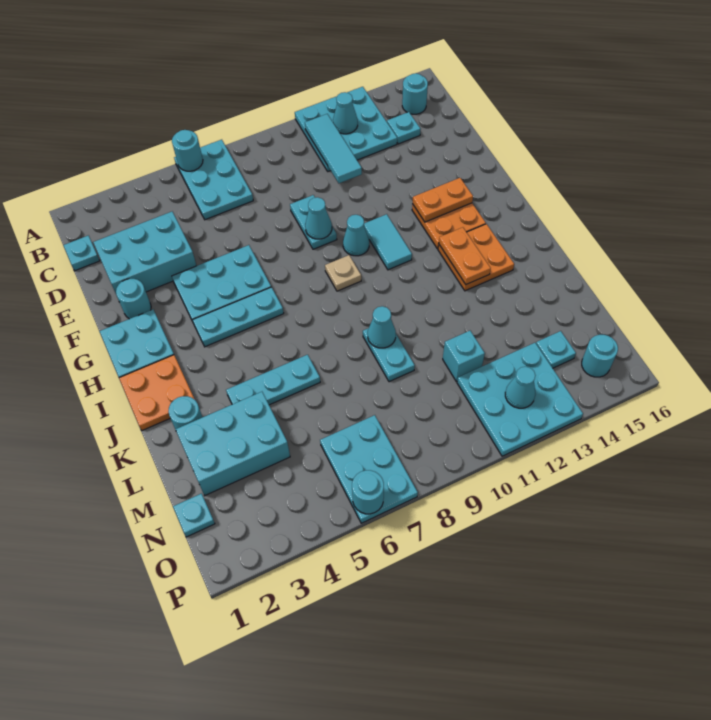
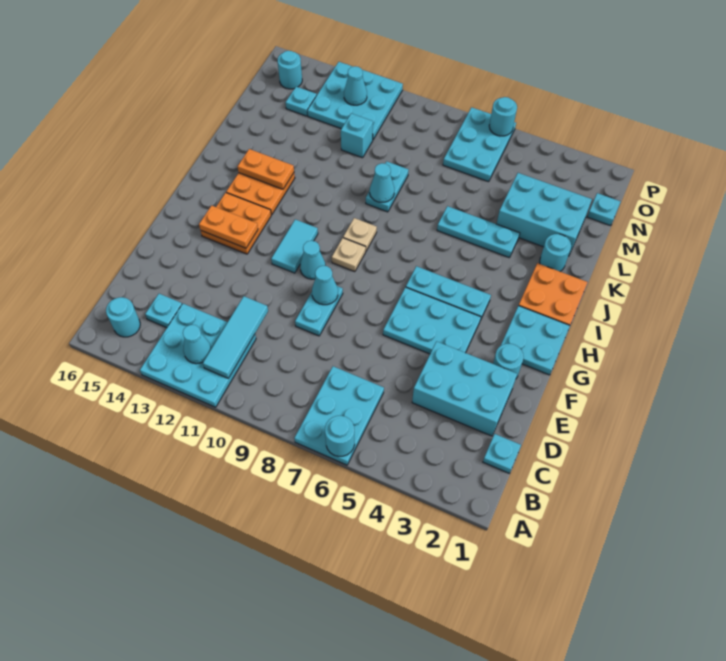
none -> tan 1x1 plate [343,218,377,251]
orange 1x2 plate [439,227,491,284] -> orange 1x2 plate turned to [238,149,294,189]

